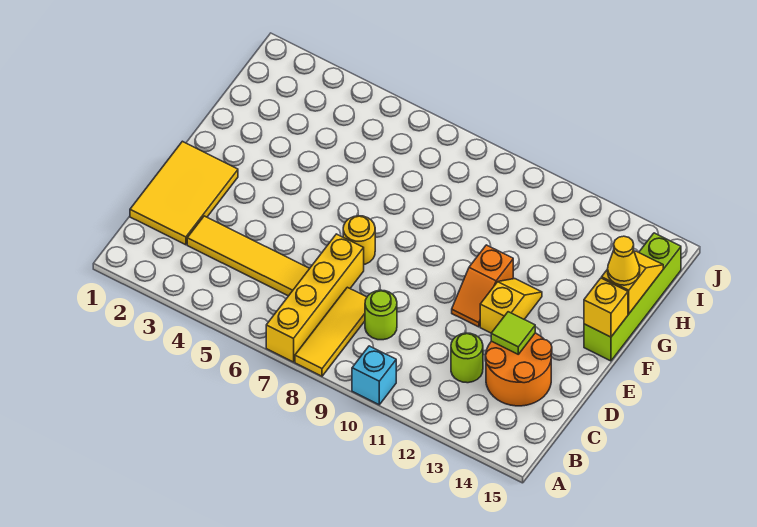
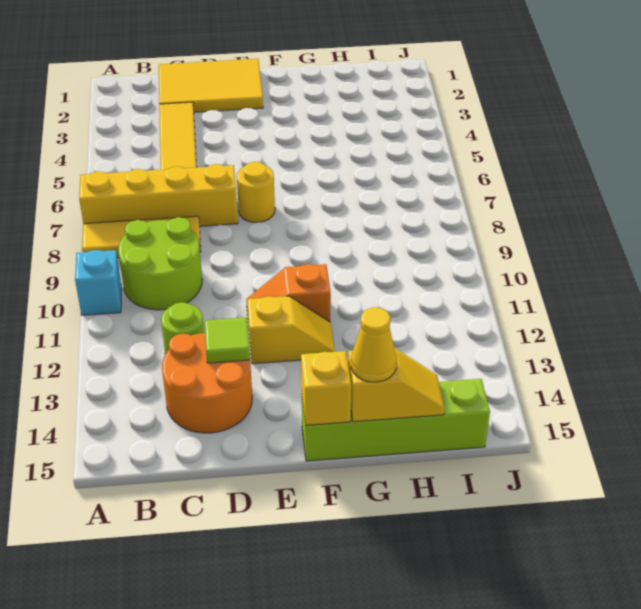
lime 1x1 round brick [365,290,397,340] -> lime 2x2 round brick [118,217,202,310]

